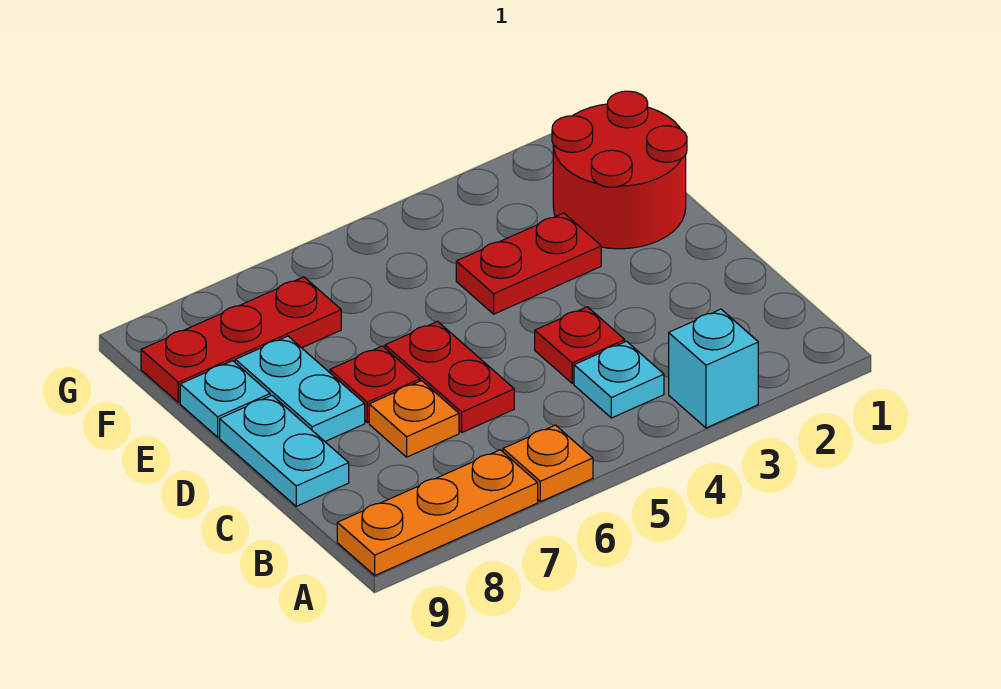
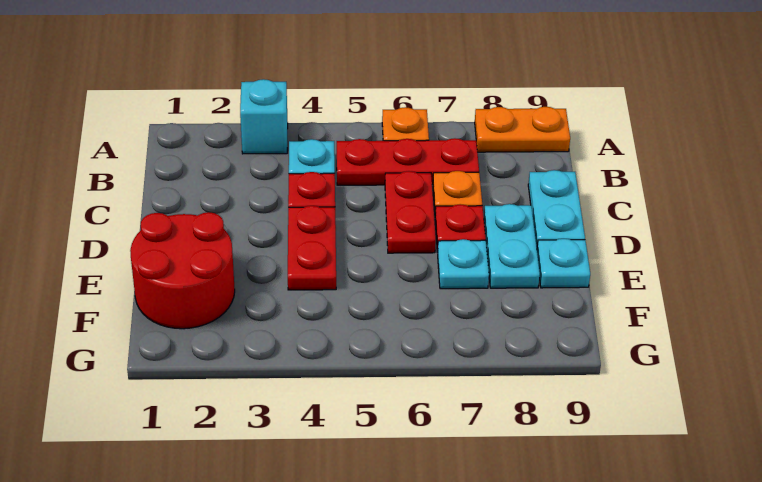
orange 1x3 plate [337,450,538,575] -> orange 1x2 plate [475,107,570,152]
red 1x2 plate [456,213,601,314] -> red 1x2 plate turned to [288,206,336,290]
none -> cyan 1x1 plate [437,239,489,289]
red 1x3 plate [141,277,341,403] -> red 1x3 plate moved to [337,138,479,185]

